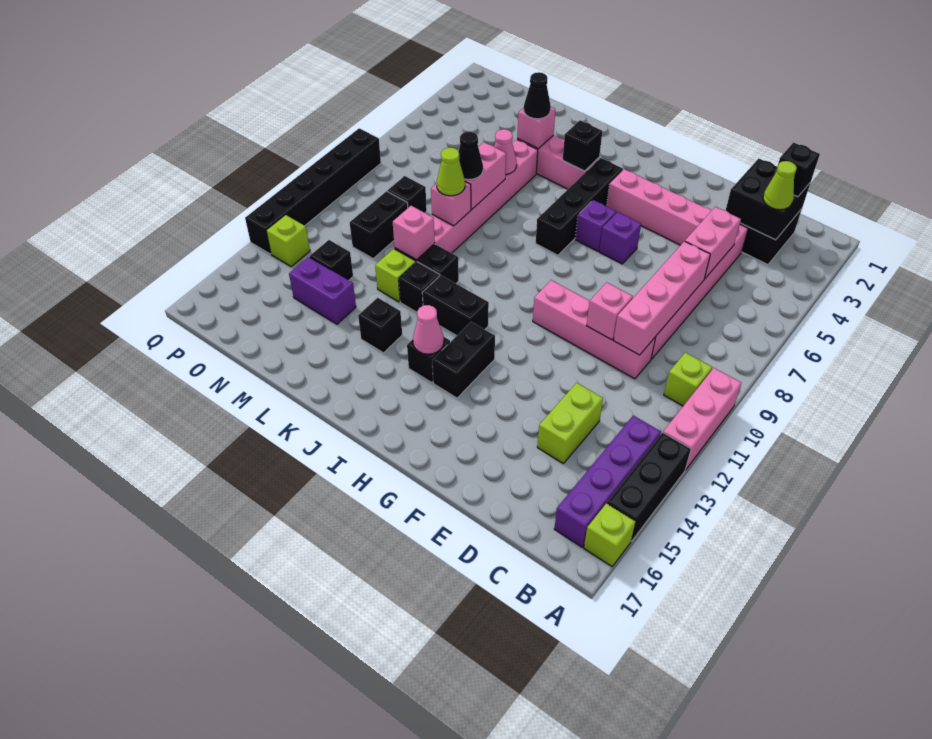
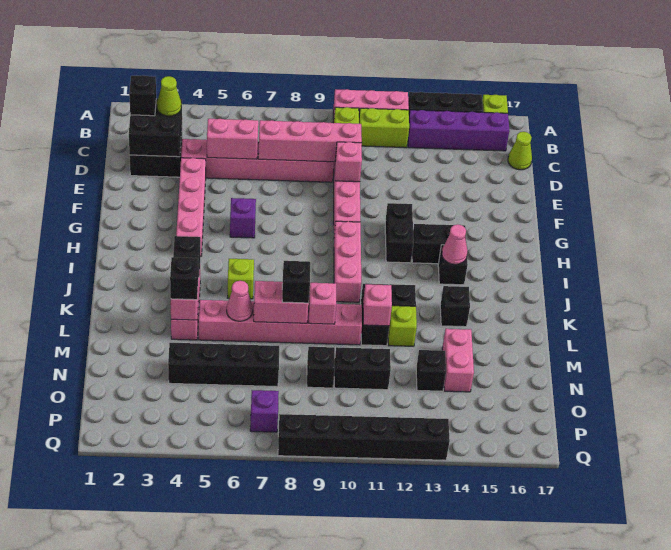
lime 1x2 brick [537,383,603,464] -> lime 1x2 brick moved to [359,108,409,148]
purple 1x1 brick [575,200,616,251] -> purple 1x1 brick moved to [250,390,279,432]
none -> pink 1x3 brick [334,221,361,302]
black 1x4 brick [536,158,623,255] -> black 1x4 brick moved to [168,343,279,387]
black 1x2 brick [422,275,489,336] -> black 1x2 brick moved to [385,203,414,263]
black 1x1 cone [524,72,551,119] -> black 1x1 brick [170,257,198,300]
black 1x1 cone [459,132,483,180] -> black 1x1 brick [282,261,310,303]
lime 1x1 cone [437,148,465,196] -> lime 1x1 cone moved to [508,132,532,170]
purple 1x2 brick [289,257,356,324] -> pink 1x2 brick [442,329,474,392]
lime 1x1 brick [266,215,310,267] -> lime 1x1 brick moved to [227,259,254,299]

